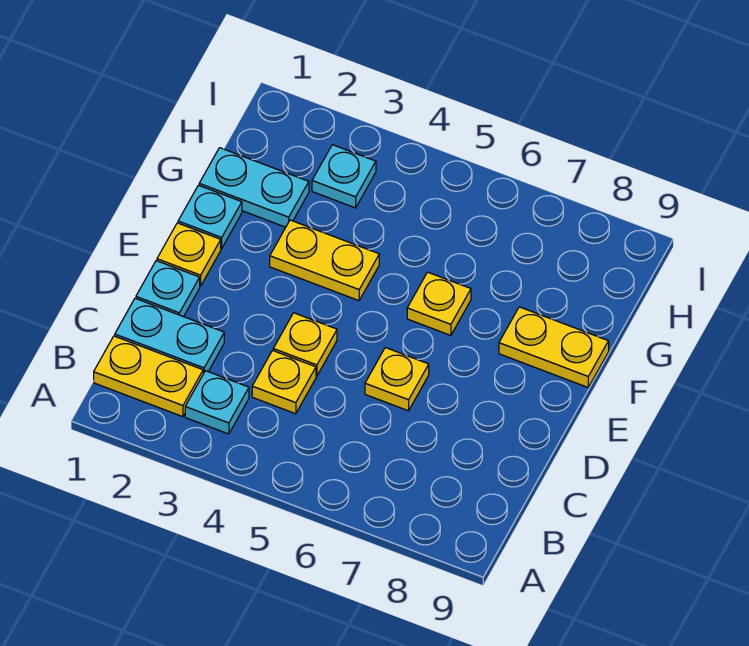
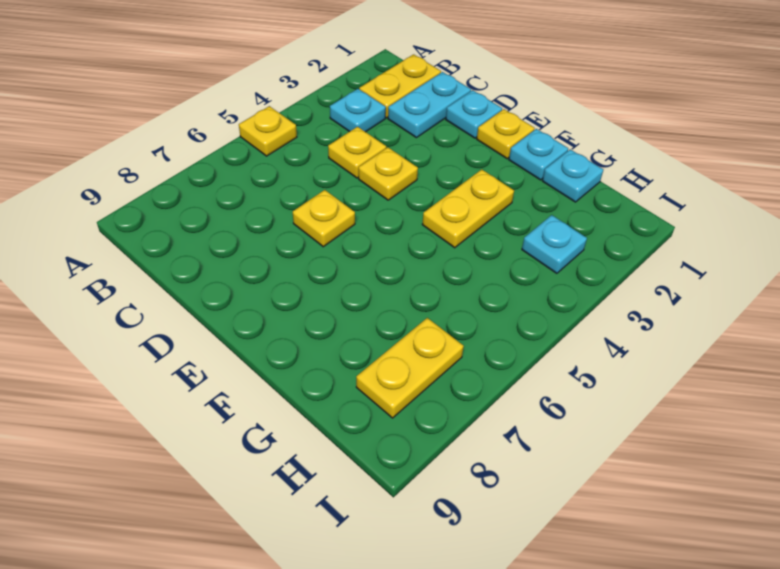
yellow 1x1 plate [407,272,471,335] -> yellow 1x1 plate moved to [239,106,297,156]
yellow 1x2 plate [499,307,609,387] -> yellow 1x2 plate moved to [356,318,464,418]
cyan 1x2 plate [199,148,309,227] -> cyan 1x1 plate [542,149,603,202]

